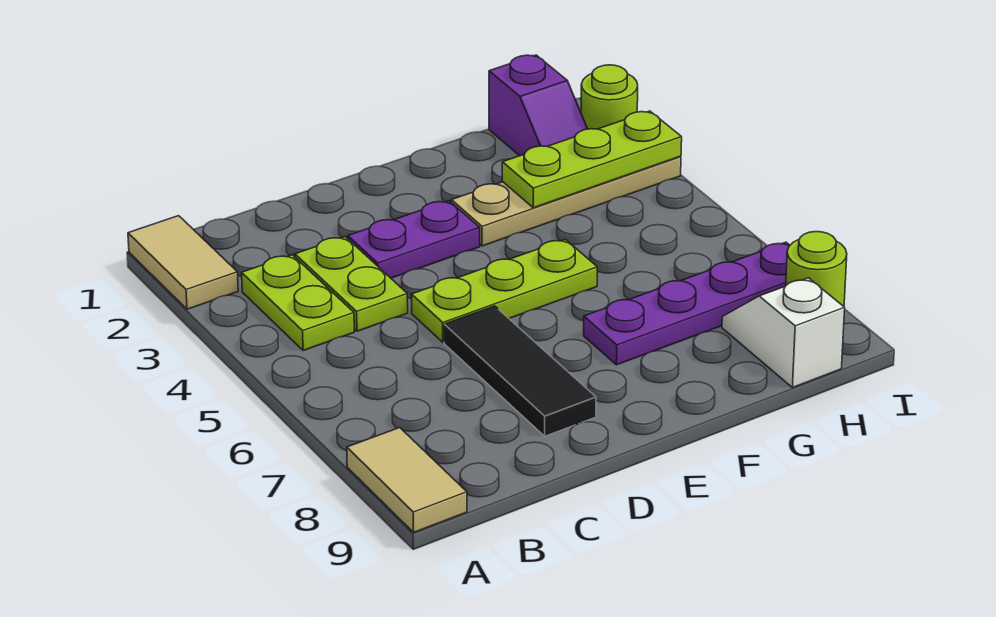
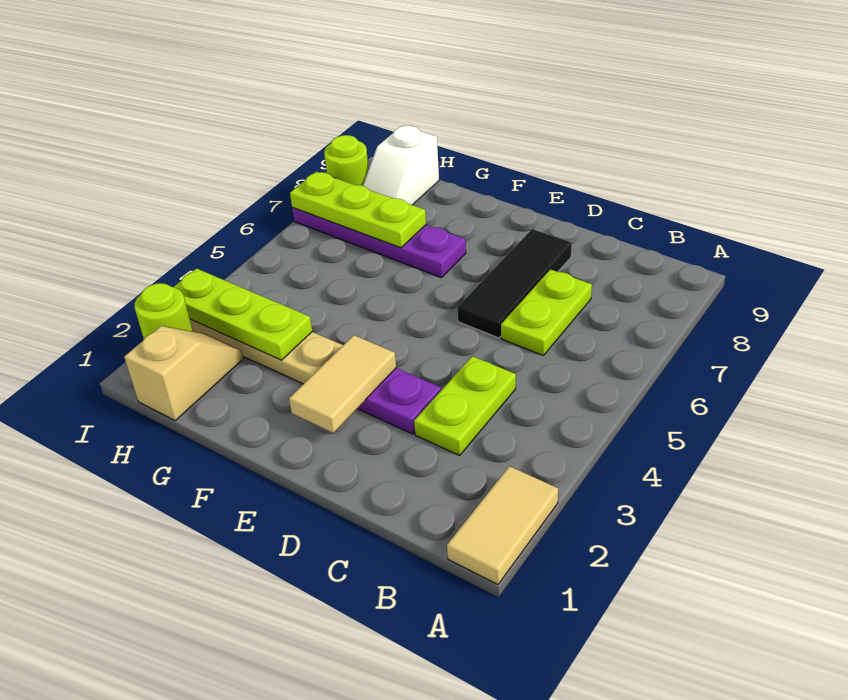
tan 1x2 tile [347,428,467,532] -> tan 1x2 tile moved to [289,335,396,433]
lime 1x2 plate [242,255,354,351] -> lime 1x2 plate moved to [501,269,592,355]
lime 1x3 plate [411,239,597,342] -> lime 1x3 plate moved to [290,171,426,248]
purple 1x2 slope [489,55,587,156] -> tan 1x2 slope [124,326,243,420]

